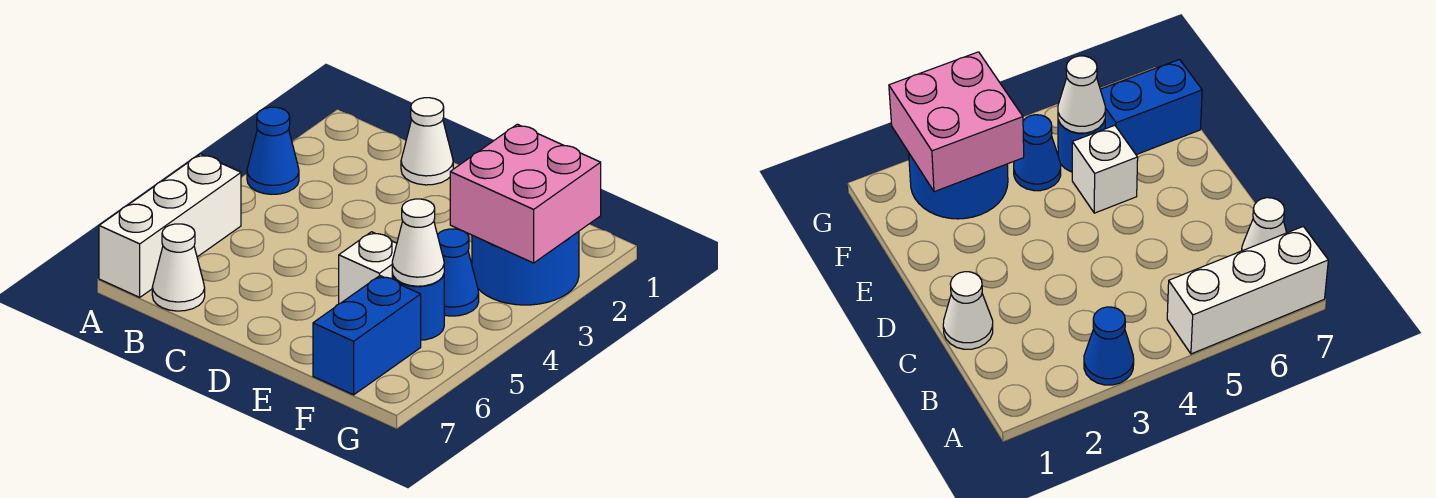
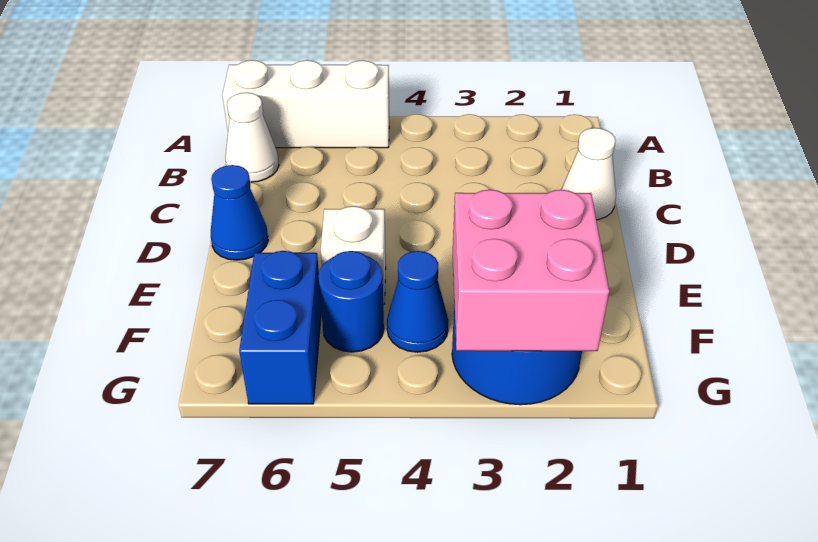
blue 1x1 cone [247,107,299,194] -> blue 1x1 cone moved to [211,165,268,260]
white 1x1 cone [392,199,444,286] -> none
blue 1x2 brick [313,276,421,395] -> blue 1x2 brick turned to [239,251,321,404]

